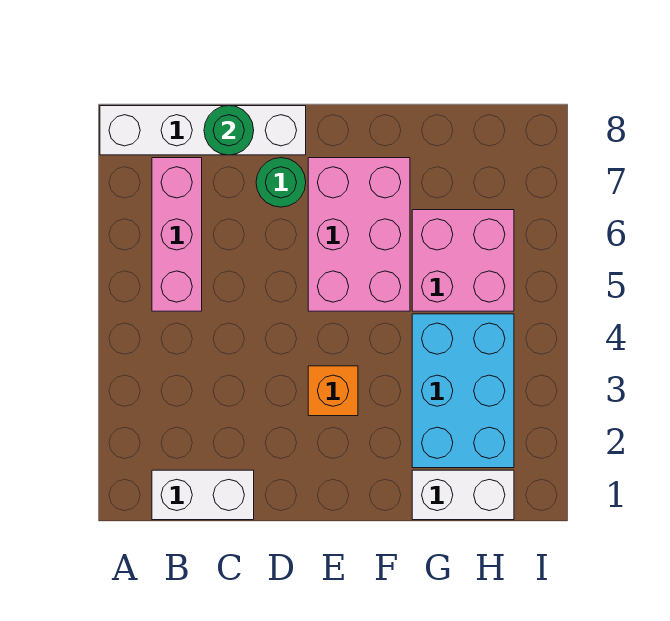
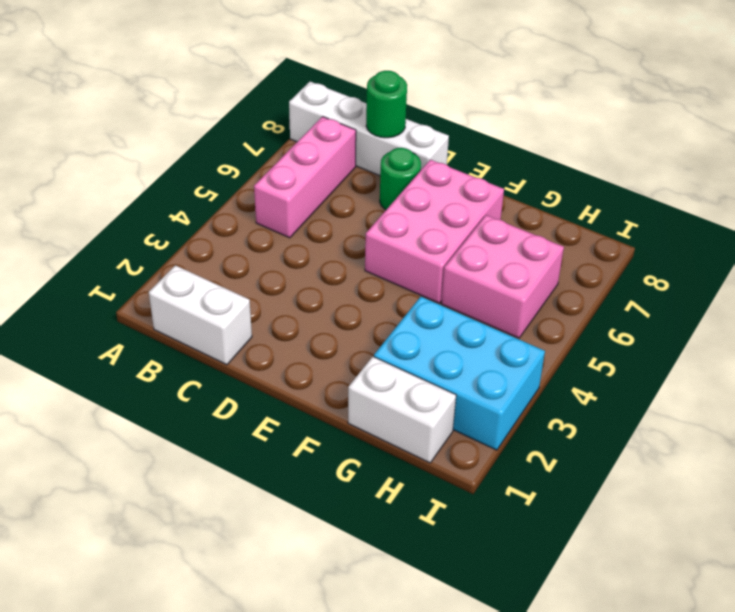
orange 1x1 brick [308,366,358,416] -> none
cyan 2x3 brick [412,314,514,468] -> cyan 2x3 brick turned to [374,297,545,450]

